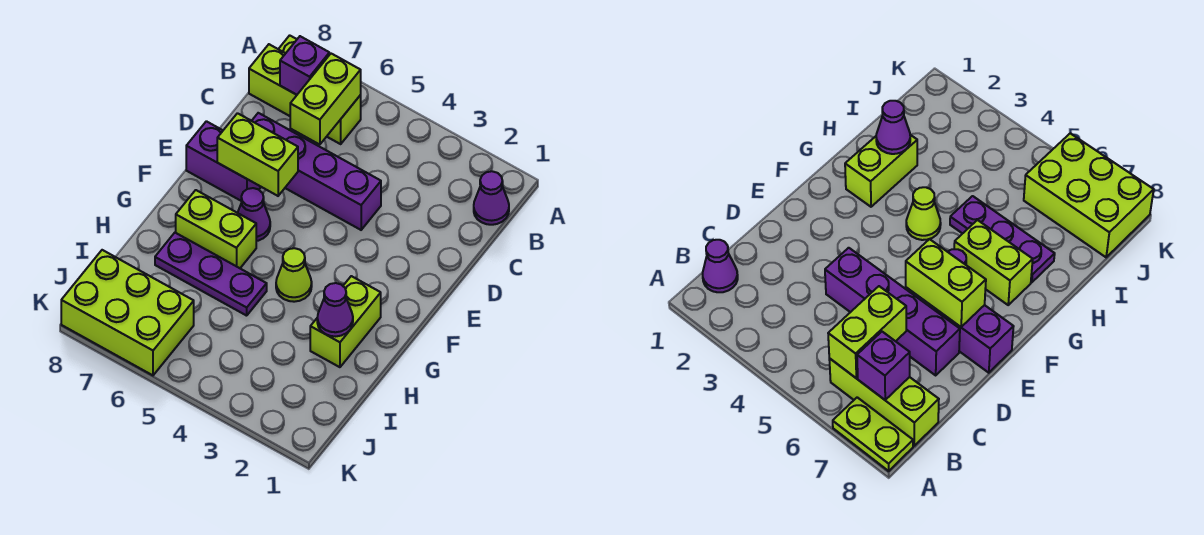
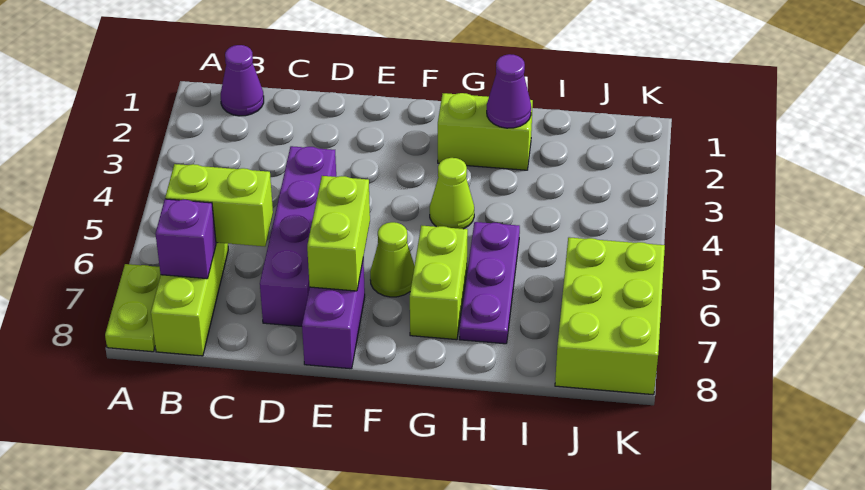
purple 1x1 cone [238,188,270,241] -> lime 1x1 cone [370,222,415,297]

